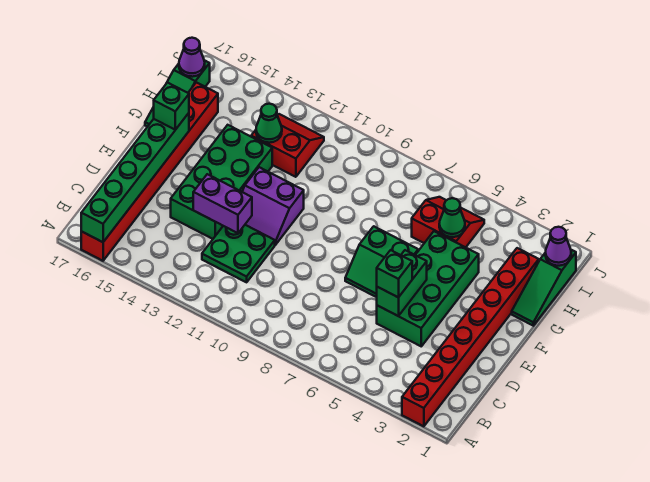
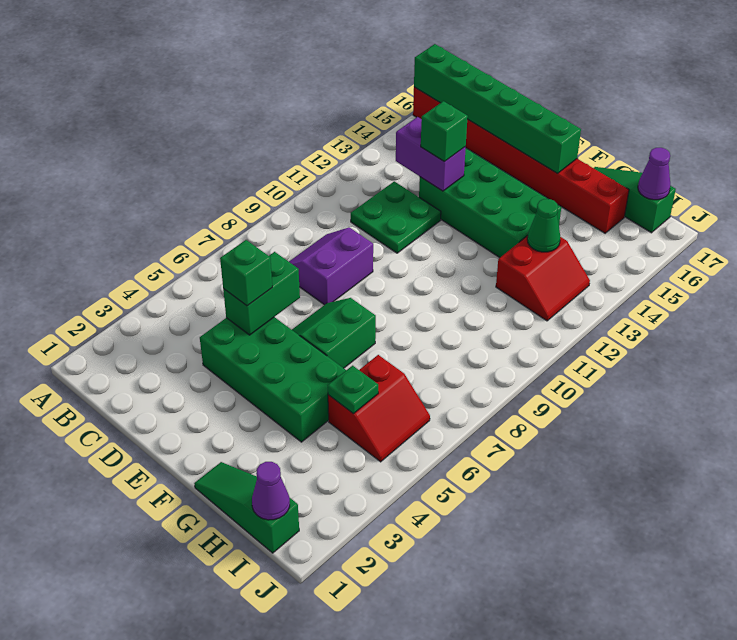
red 1x8 brick [402,248,539,426] -> none
green 1x2 brick [377,250,427,316] -> green 1x2 brick turned to [223,252,300,335]
purple 1x2 brick [193,174,252,233] -> purple 1x2 brick turned to [396,117,466,191]
purple 2x2 slope [242,167,304,245] -> purple 2x2 slope moved to [289,227,373,305]
green 1x1 brick [154,83,189,130] -> green 1x1 brick moved to [421,101,468,162]
green 1x1 cone [439,198,465,237] -> green 1x1 plate [328,366,378,414]

